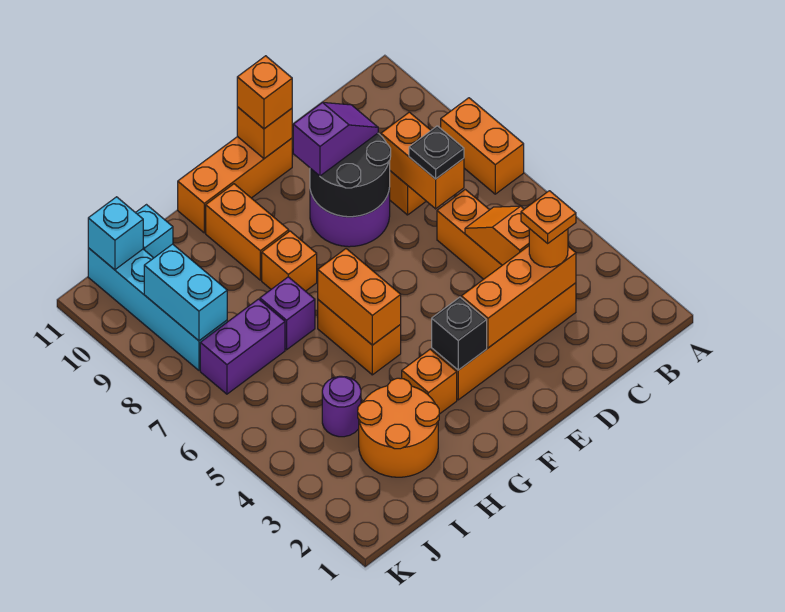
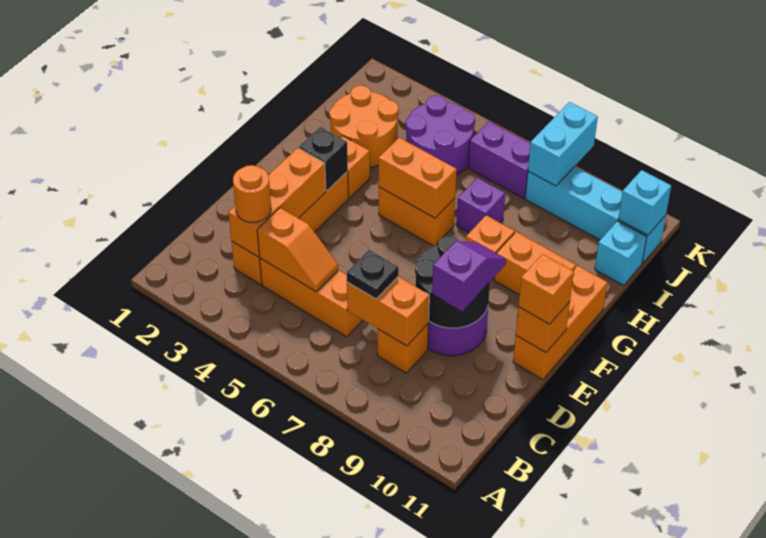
orange 1x2 brick [441,98,524,194] -> none
orange 1x1 plate [521,191,576,243] -> none
purple 1x2 slope [293,103,378,176] -> purple 1x2 slope turned to [432,241,506,311]
purple 1x1 round brick [322,376,361,437] -> purple 2x2 round brick [406,95,475,175]
purple 1x2 brick [200,299,285,394] -> purple 1x2 brick turned to [468,121,530,198]
cyan 1x2 brick [144,244,227,341] -> cyan 1x2 brick turned to [528,102,598,186]

